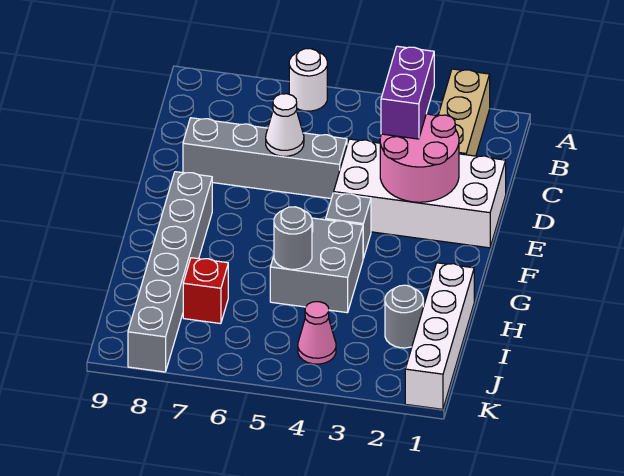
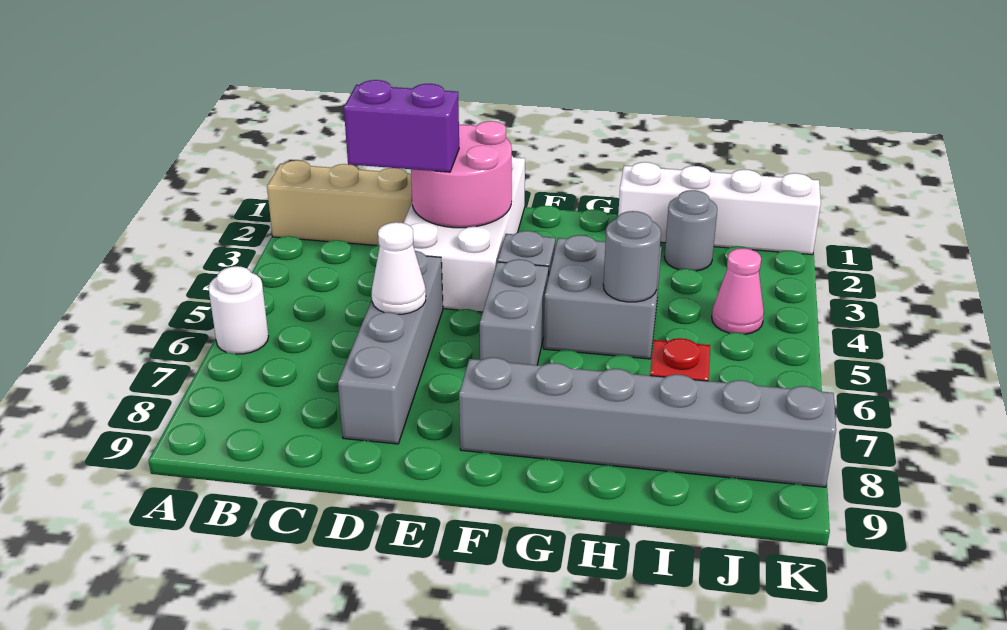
none -> grey 1x2 brick [480,259,549,365]

